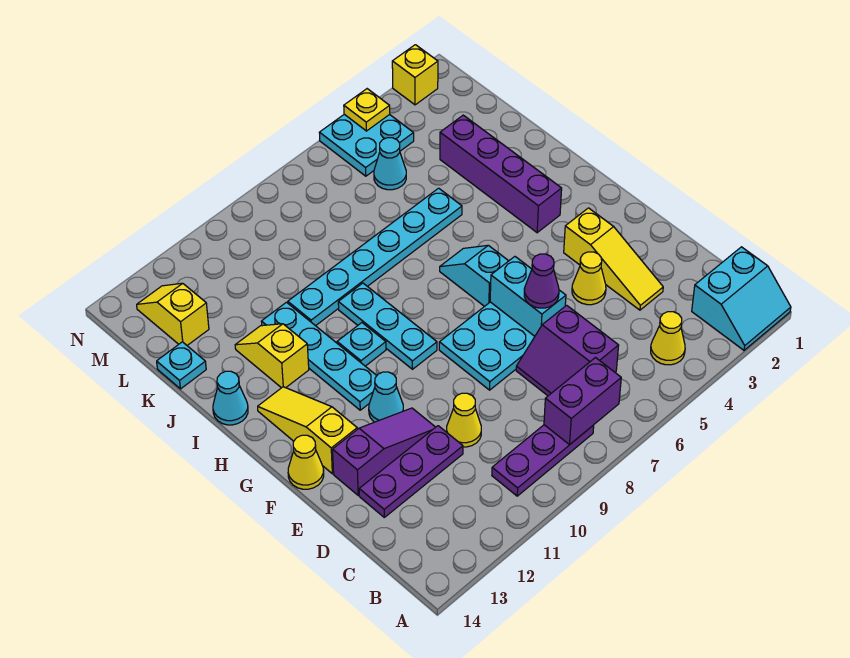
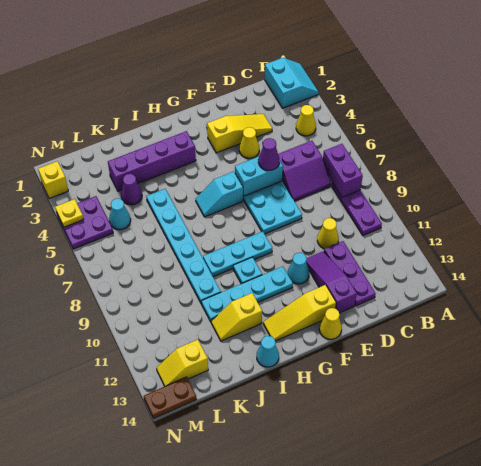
none -> purple 1x1 cone [121,174,142,205]
cyan 1x1 plate [157,342,206,389] -> none
cyan 2x2 plate [319,114,414,176] -> purple 2x2 plate [57,196,113,249]
none -> brown 1x2 plate [144,377,197,419]

